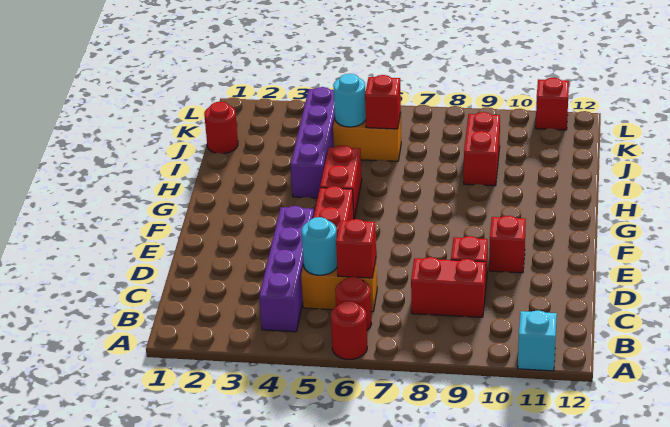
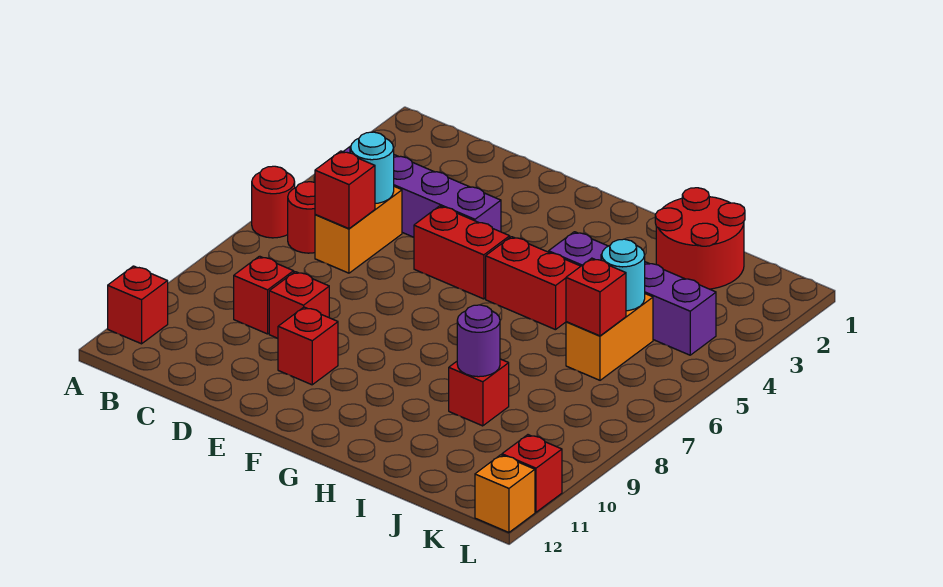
cyan 1x1 brick [518,310,557,371] -> red 1x1 brick [108,266,168,344]
red 1x2 brick [411,257,486,317] -> red 1x1 brick [234,256,294,334]
red 1x2 brick [464,112,500,186] -> red 1x1 brick [449,359,509,426]
none -> purple 1x1 round brick [457,305,500,377]
red 1x1 round brick [204,102,238,154] -> red 2x2 round brick [655,188,745,289]
none -> orange 1x1 brick [475,455,535,532]

